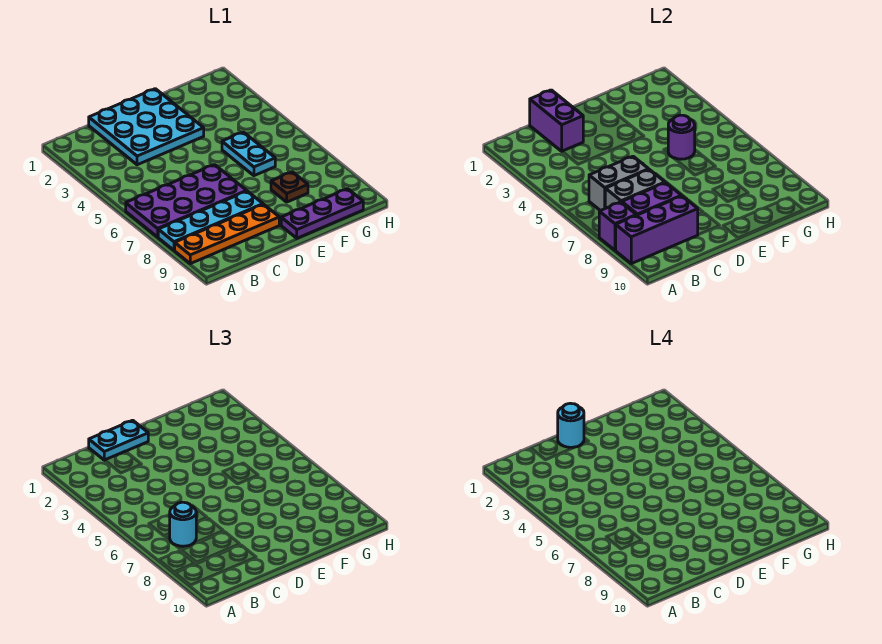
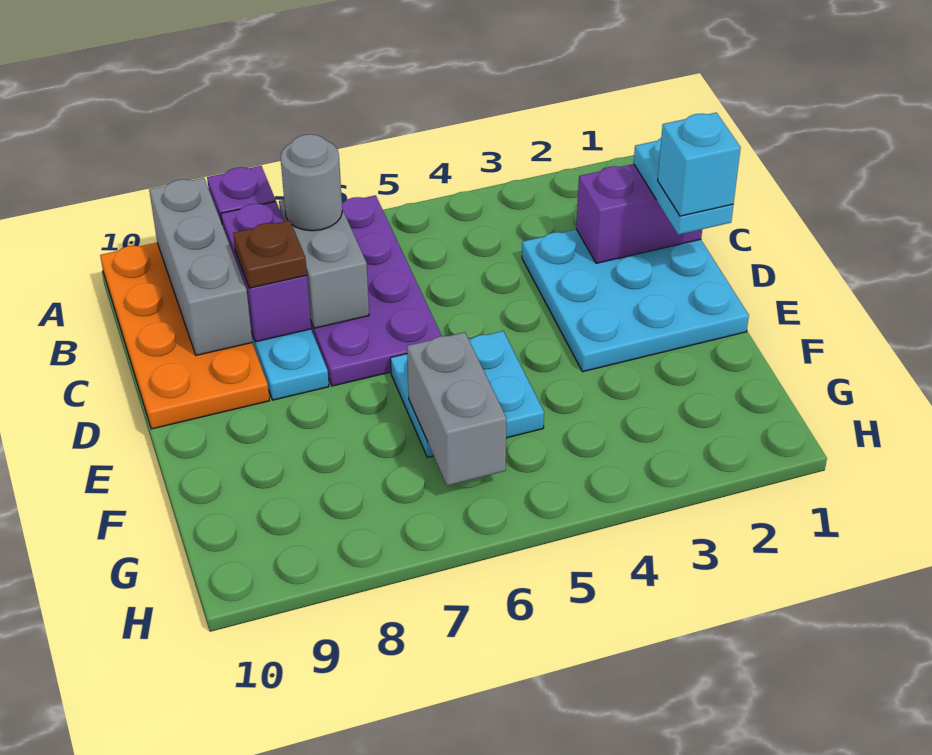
orange 1x4 plate [175,204,279,264] -> orange 2x4 plate [100,243,269,429]
purple 1x3 brick [616,196,698,264] -> grey 1x3 brick [149,178,252,355]
grey 1x2 brick [589,156,649,211] -> grey 1x2 brick moved to [407,332,507,486]
cyan 1x1 round brick [169,502,196,546] -> grey 1x1 round brick [280,134,342,231]
cyan 1x1 round brick [558,403,584,447] -> cyan 1x1 brick [658,113,741,216]
purple 1x3 plate [281,189,363,238] -> none
cyan 1x2 plate [222,132,275,176] -> cyan 2x2 plate [390,331,544,457]
purple 1x1 round brick [668,115,695,159] -> none
brown 1x1 plate [271,172,308,202] -> brown 1x1 plate moved to [233,220,307,288]

